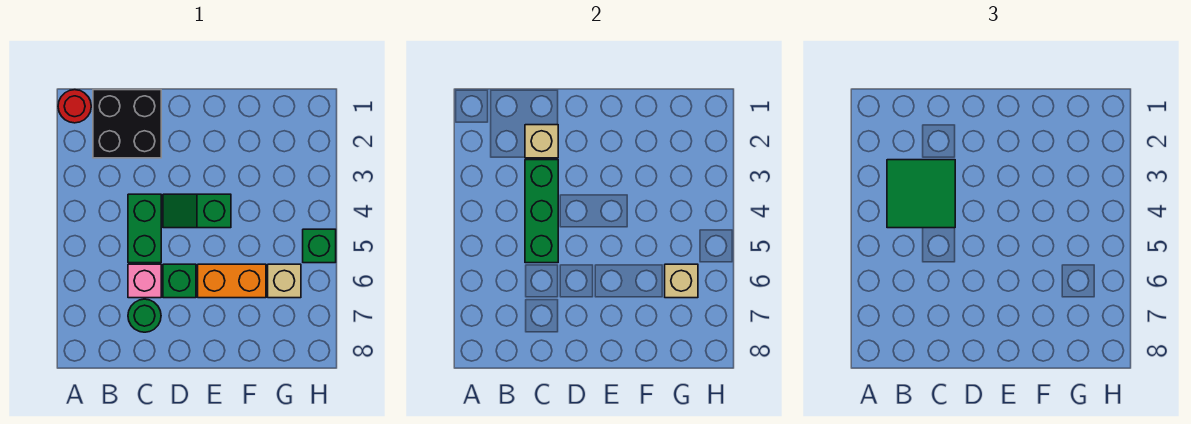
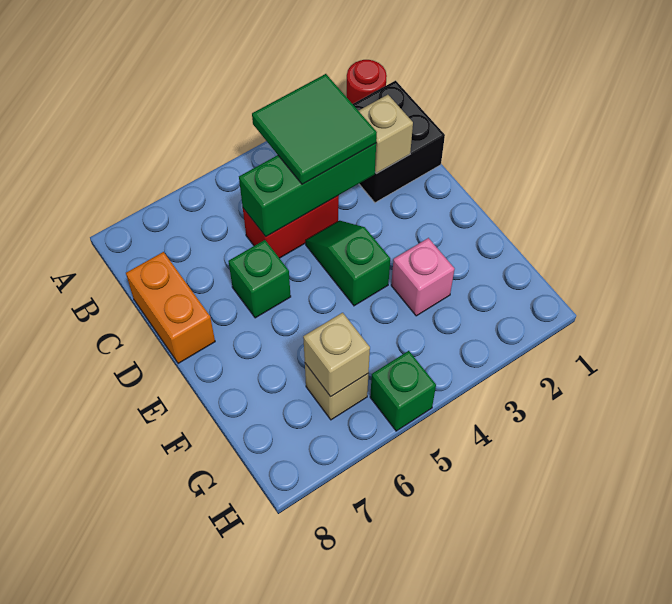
green 1x2 brick [128,194,161,263] -> red 1x2 brick [243,196,339,258]
pink 1x1 brick [128,264,161,298] -> pink 1x1 brick moved to [391,238,454,316]
green 1x1 round brick [128,299,161,332] -> none
orange 1x2 brick [198,264,266,298] -> orange 1x2 brick moved to [126,252,215,364]

